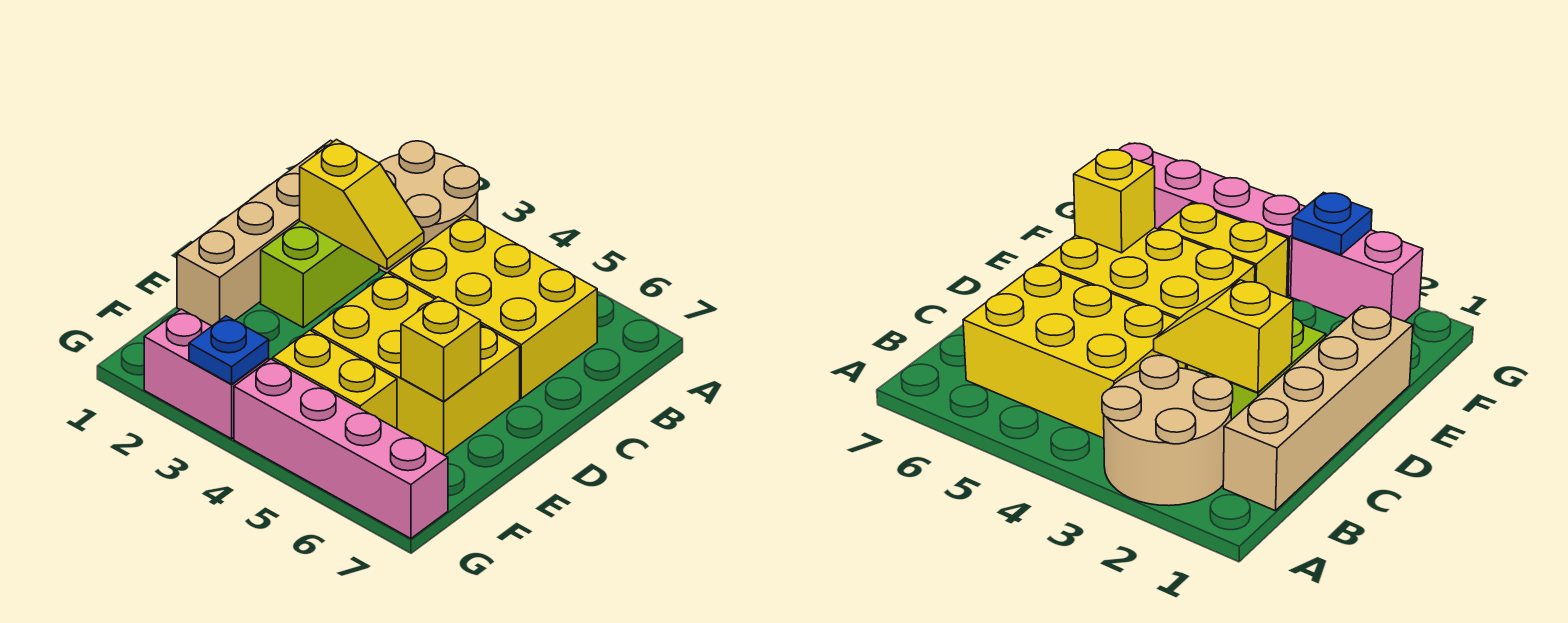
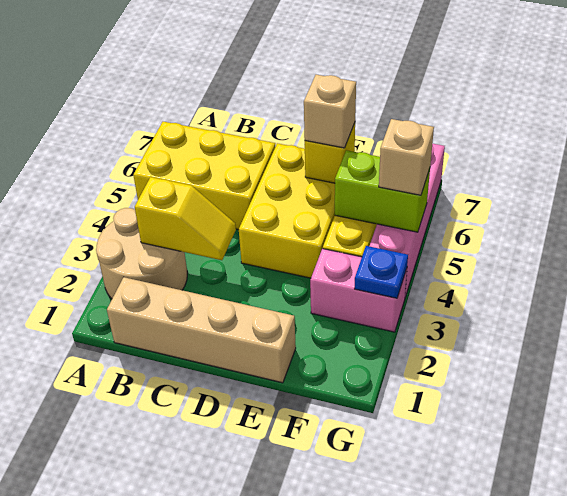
yellow 2x3 brick [389,215,597,398] -> yellow 2x3 brick turned to [133,122,275,230]
lime 1x2 brick [261,221,379,328] -> lime 1x2 brick moved to [335,150,430,232]
yellow 1x2 slope [300,140,424,269] -> yellow 1x2 slope turned to [135,177,236,260]
none -> tan 1x1 brick [304,75,356,148]
pink 1x2 brick [144,309,269,439] -> pink 1x2 brick turned to [310,249,407,332]
none -> tan 1x1 brick [379,119,434,195]

